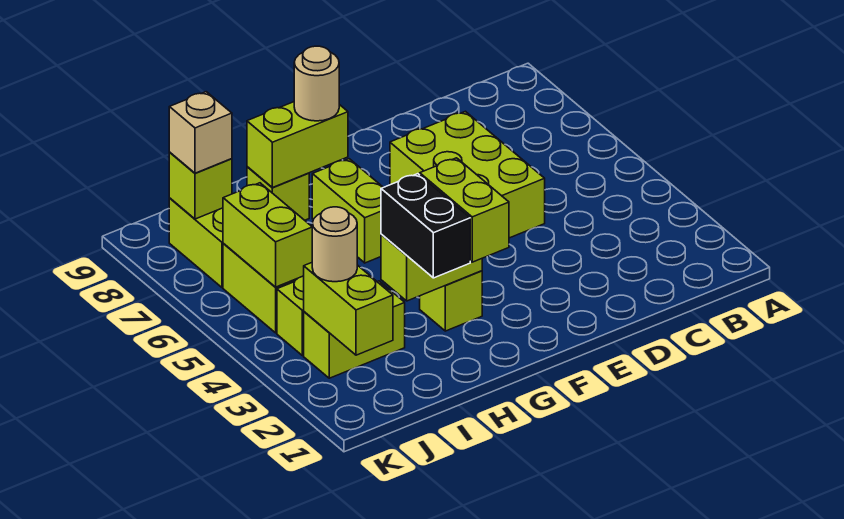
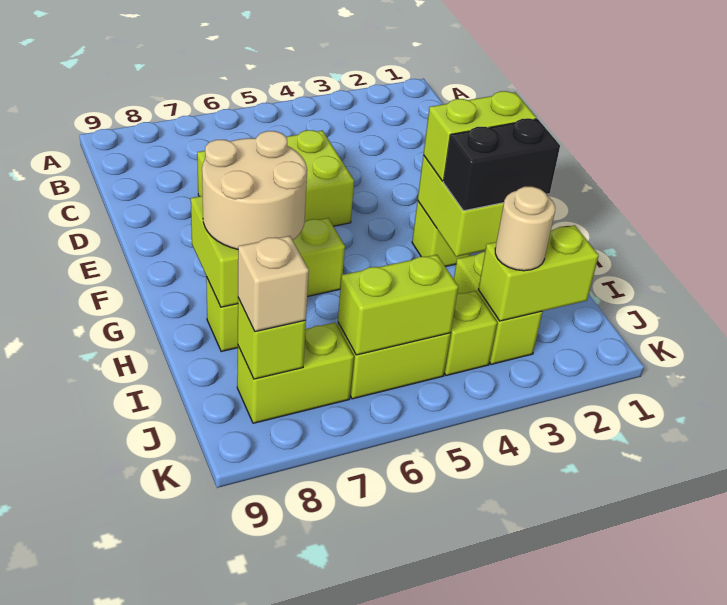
tan 1x1 round brick [294,46,339,121] -> tan 2x2 round brick [202,131,307,249]

